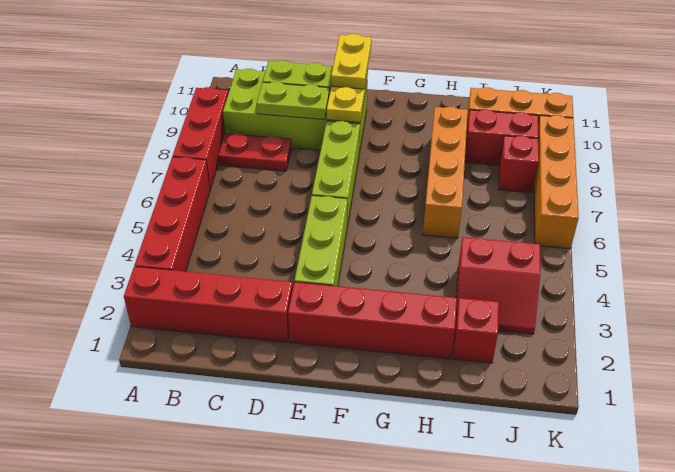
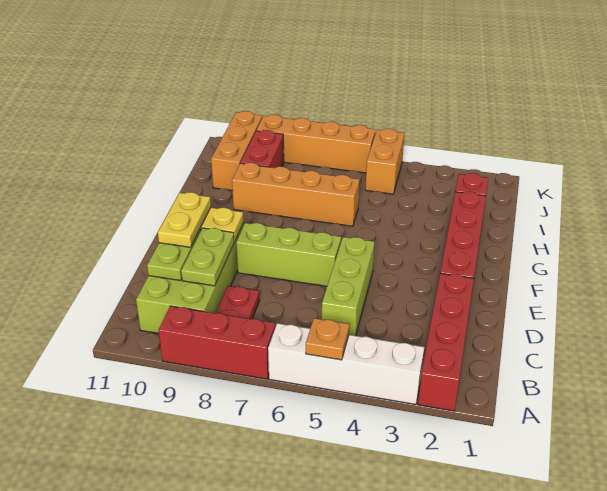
red 1x4 brick [134,157,210,272] -> white 1x4 brick [268,323,424,404]
none -> orange 1x1 plate [306,318,349,360]
lime 1x3 brick [294,196,347,286] -> lime 1x3 brick turned to [322,237,375,336]
yellow 1x2 plate [331,34,371,89] -> yellow 1x2 plate turned to [158,192,211,247]
red 2x2 slope [456,237,540,334] -> none
none -> orange 1x2 brick [365,129,404,194]
red 1x1 brick [498,136,539,193] -> none

